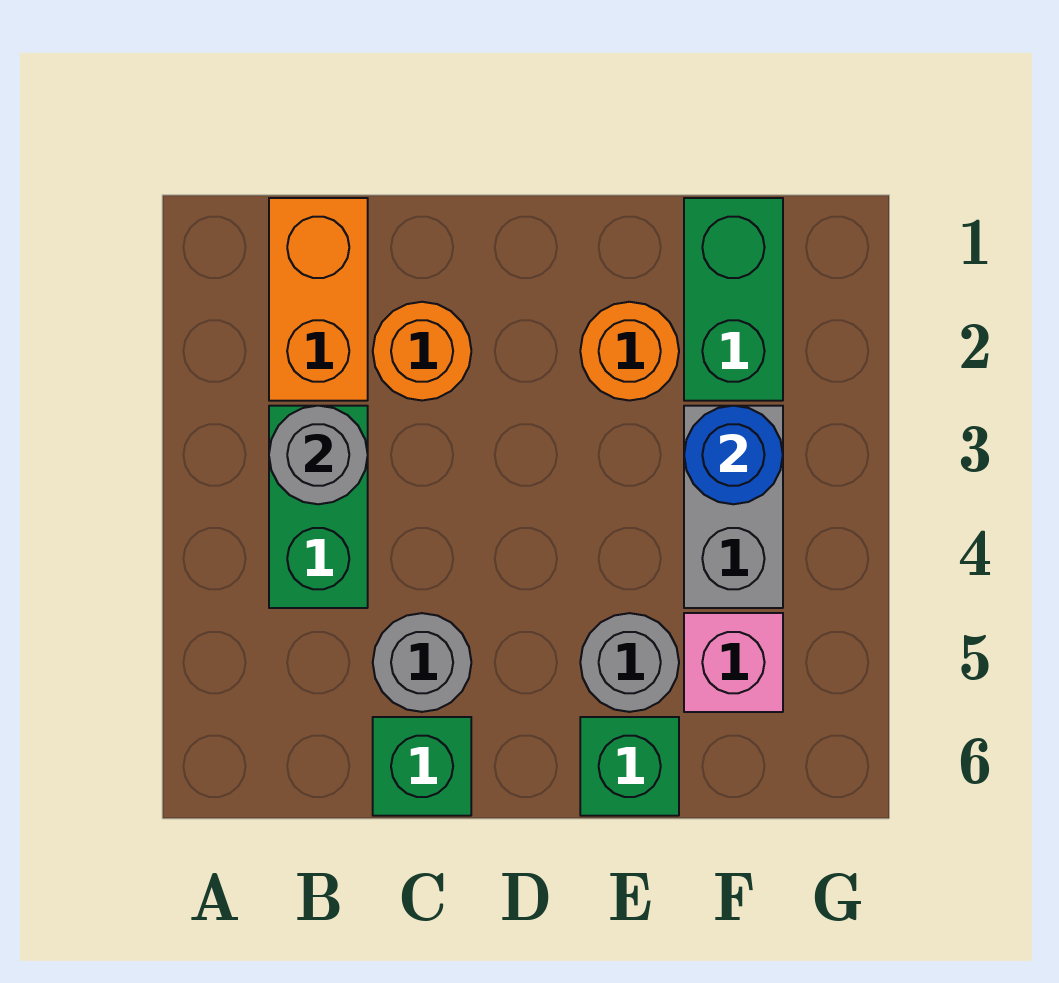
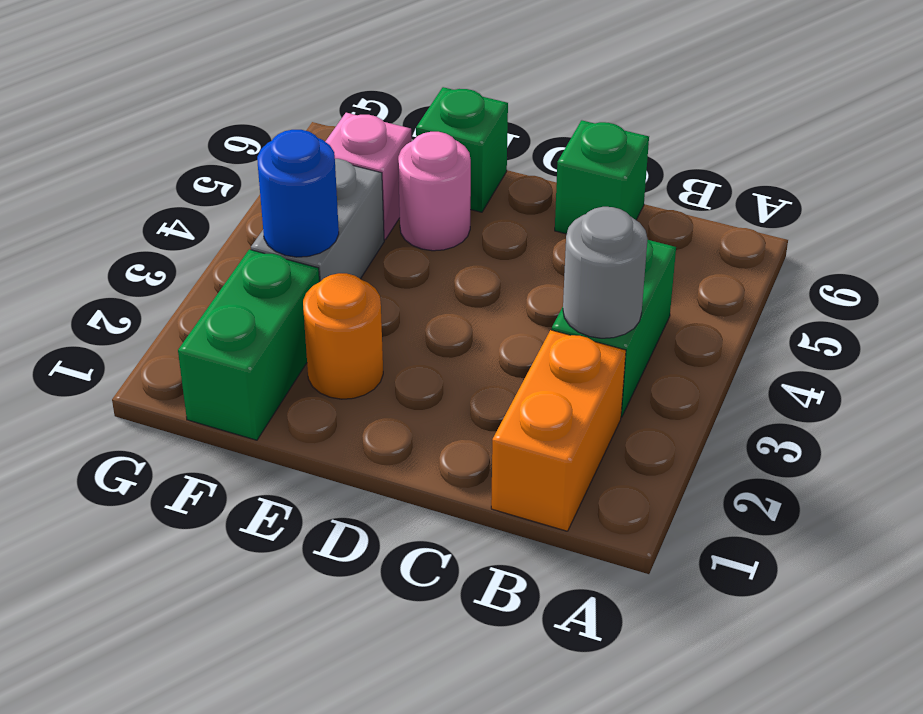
orange 1x1 round brick [373,302,471,400] -> none
grey 1x1 round brick [373,613,471,712] -> none
grey 1x1 round brick [580,613,679,712] -> pink 1x1 round brick [398,132,471,251]

